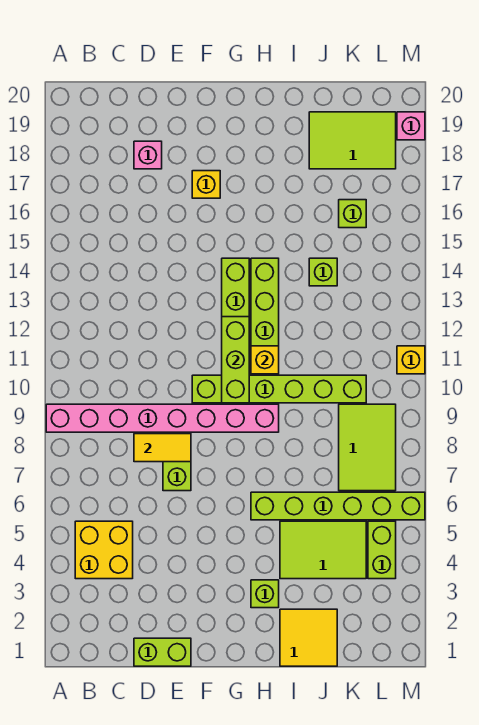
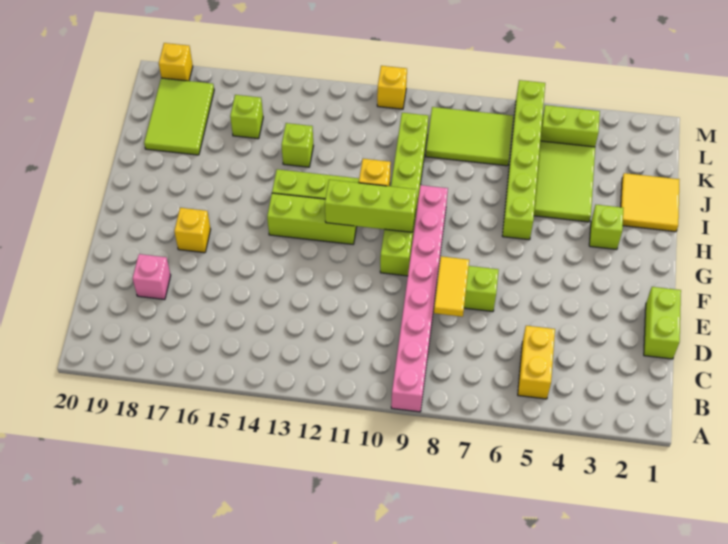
yellow 2x2 brick [75,521,133,579] -> yellow 1x2 brick [518,326,555,399]
pink 1x1 brick [397,112,425,140] -> yellow 1x1 brick [159,43,193,81]

